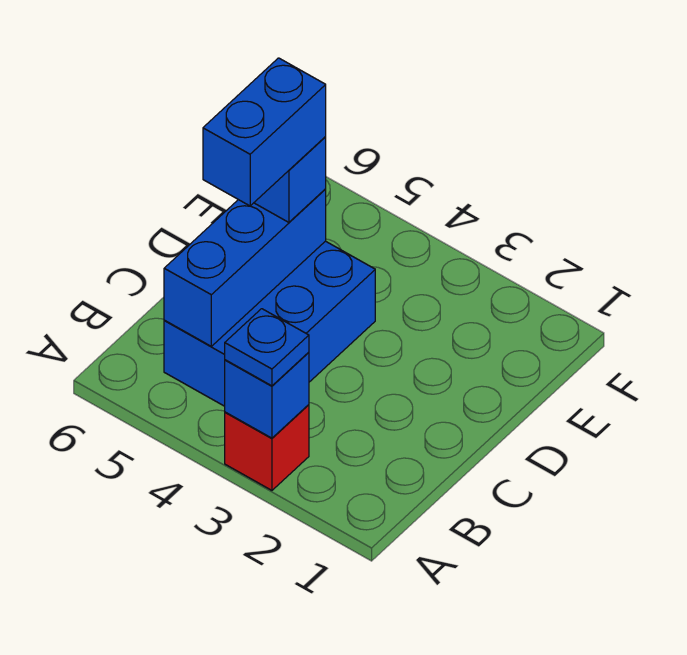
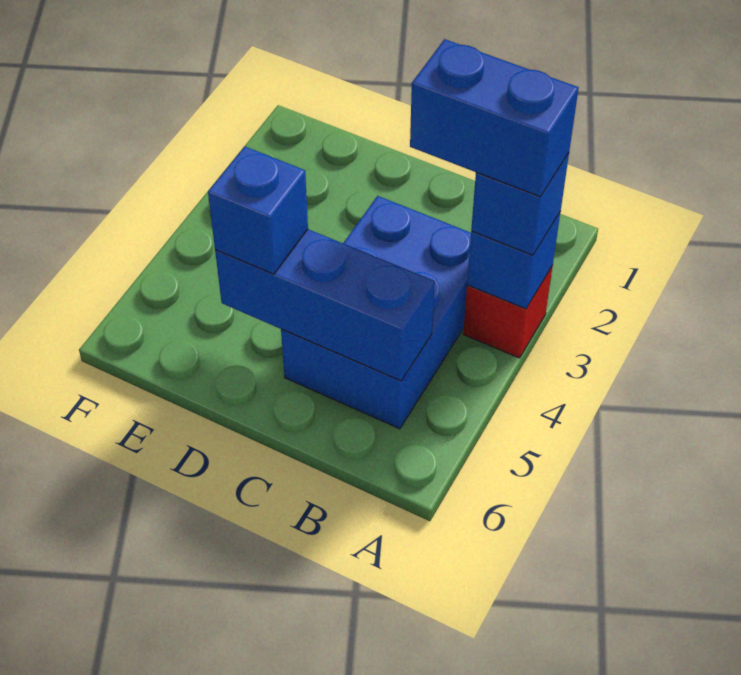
blue 1x1 plate [225,309,309,386] -> blue 1x1 brick [471,153,569,255]
blue 2x3 brick [164,241,375,406] -> blue 2x3 brick turned to [281,196,471,429]
blue 1x2 brick [203,58,326,206] -> blue 1x2 brick moved to [410,39,579,197]

